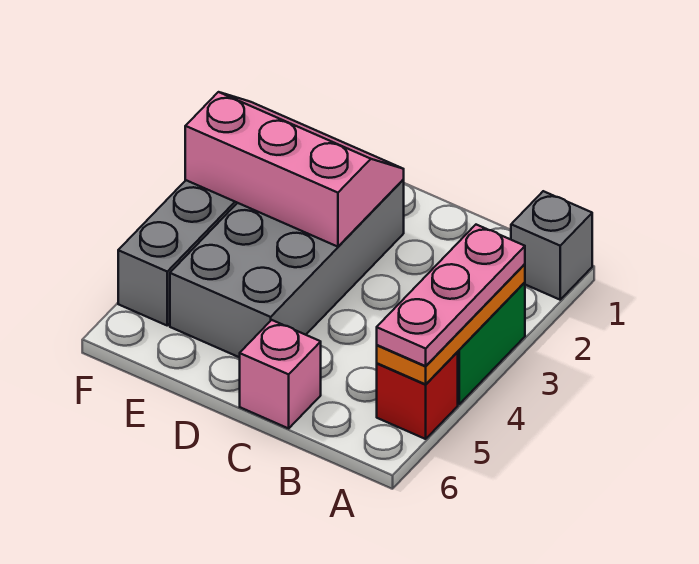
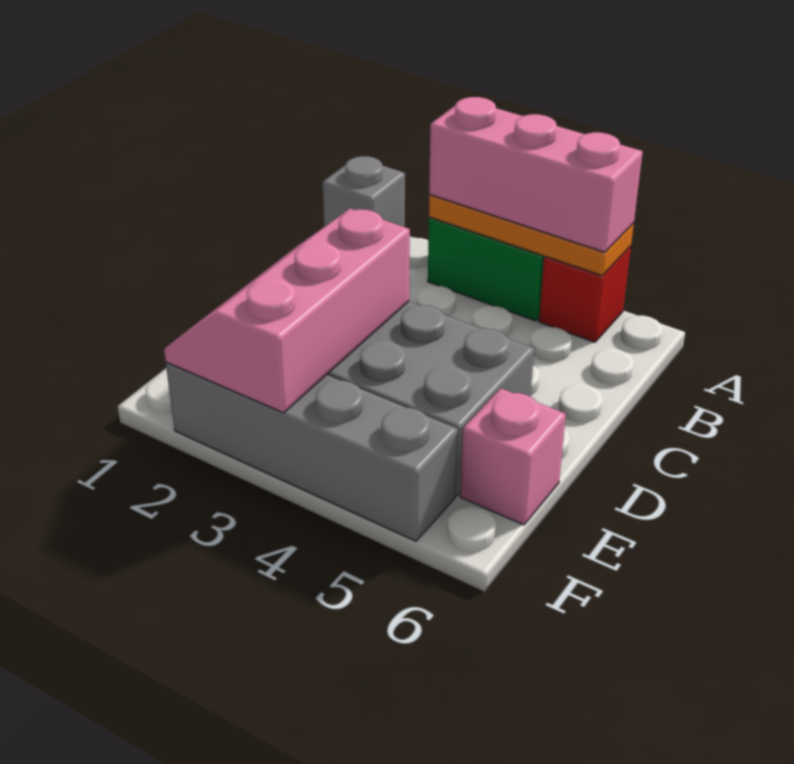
pink 1x3 plate [377,225,525,366] -> pink 1x3 brick [429,97,643,252]
pink 1x1 brick [240,320,321,428] -> pink 1x1 brick moved to [460,388,566,525]

